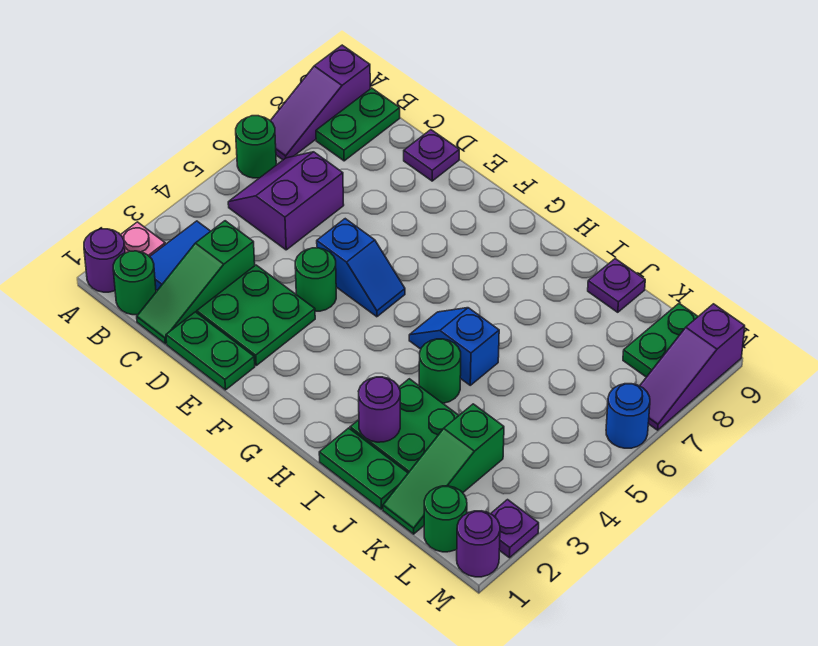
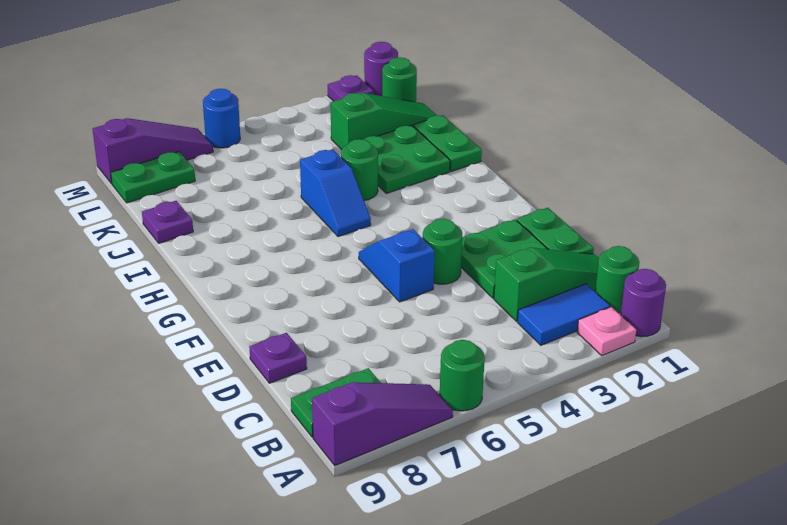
purple 2x2 slope [228,152,344,250] -> none
purple 1x1 round brick [358,377,400,442] -> none

